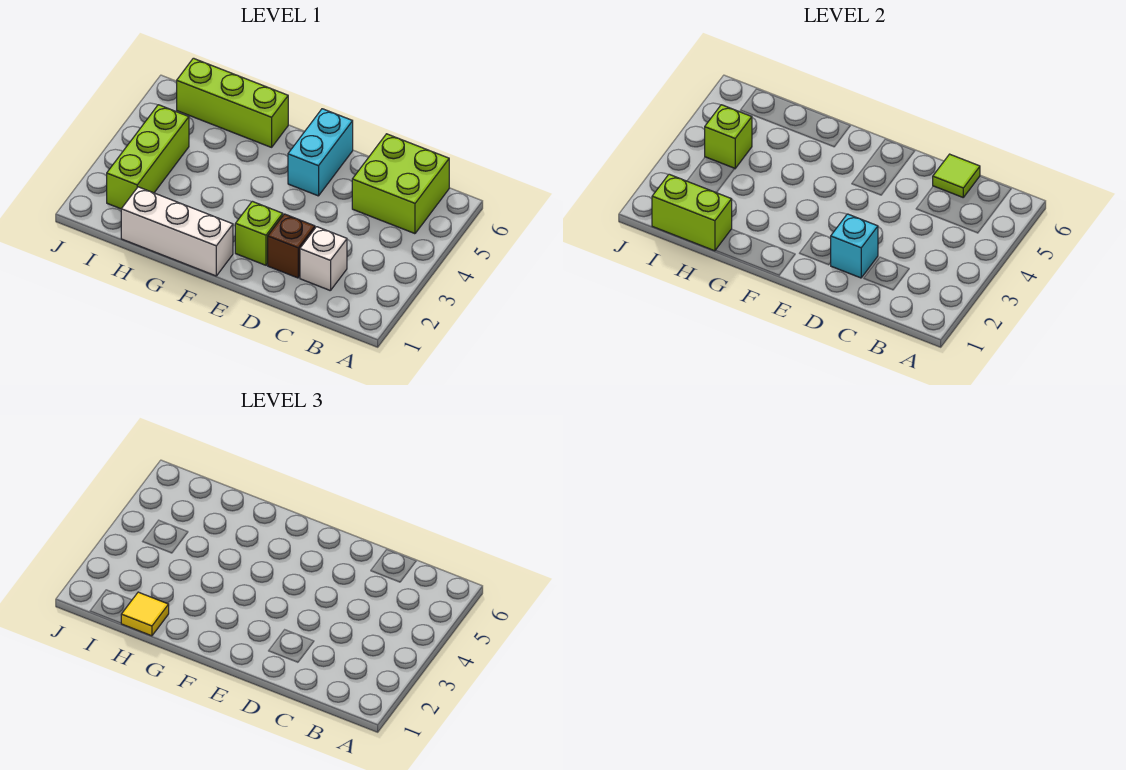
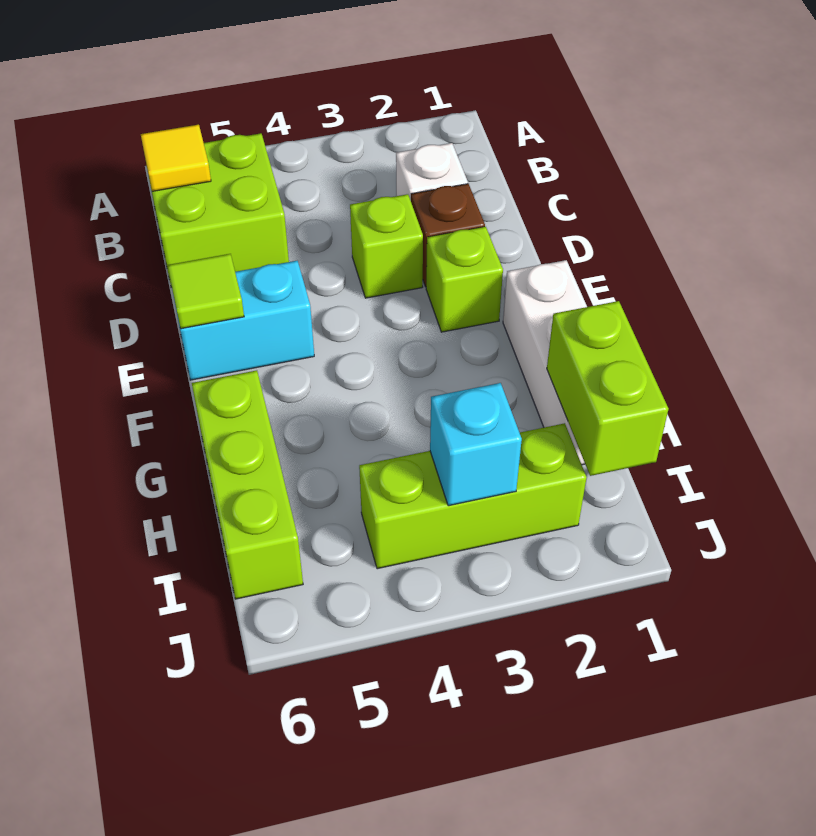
lime 1x1 tile [933,154,980,197] -> lime 1x1 tile moved to [168,254,244,329]
cyan 1x1 brick [831,214,878,278] -> cyan 1x1 brick moved to [430,383,522,506]
yellow 1x1 tile [121,592,169,636] -> yellow 1x1 tile moved to [141,125,211,191]
lime 1x1 brick [705,105,752,169] -> lime 1x1 brick moved to [350,194,423,298]

